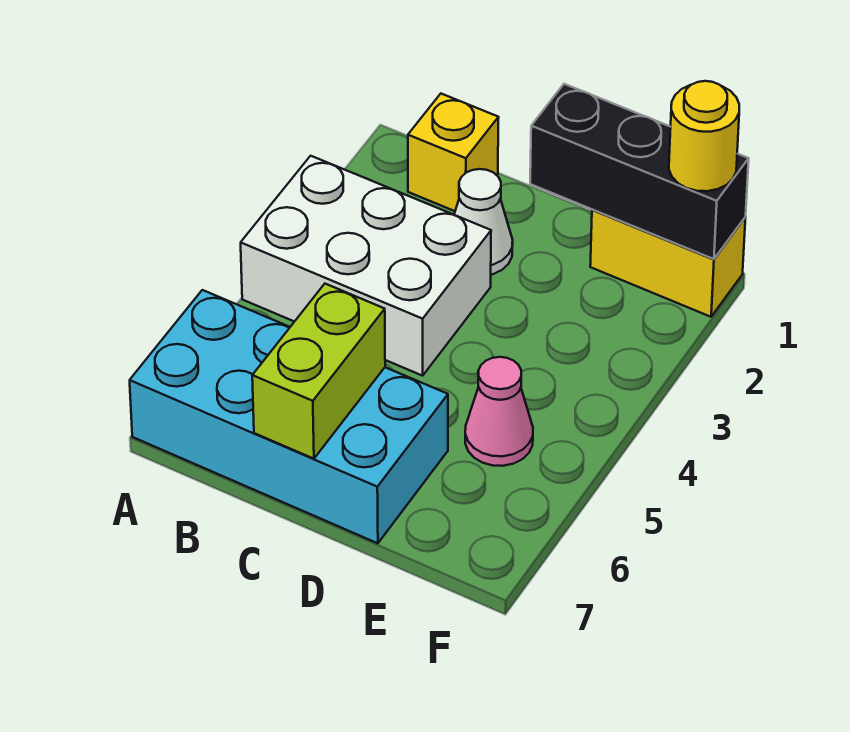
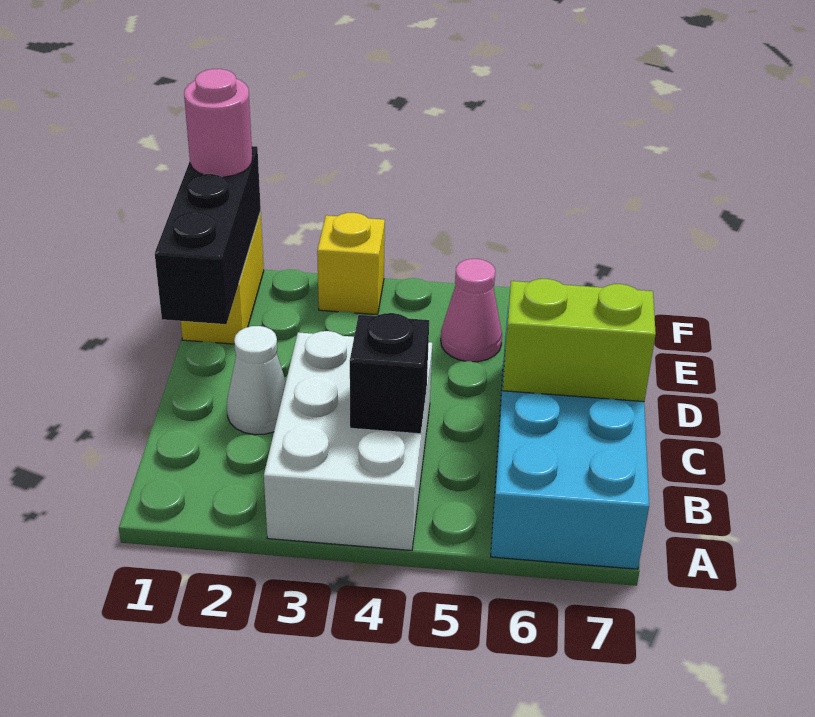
yellow 1x1 brick [408,94,499,211] -> yellow 1x1 brick moved to [317,213,385,315]
none -> black 1x1 brick [350,313,429,434]
yellow 1x1 round brick [669,81,739,191] -> pink 1x1 round brick [184,69,252,177]

